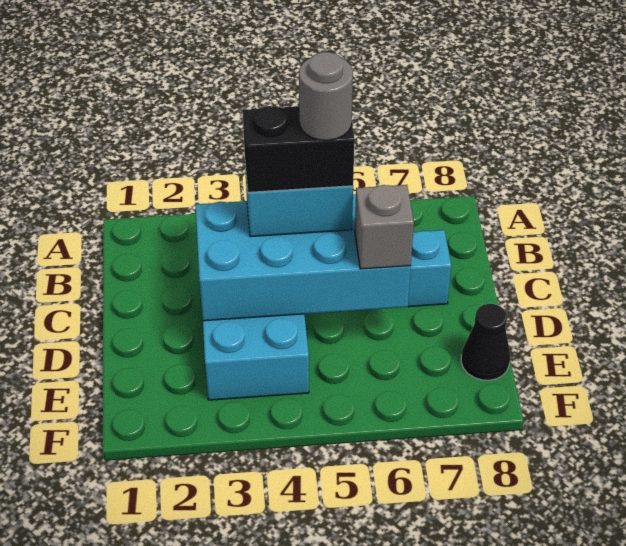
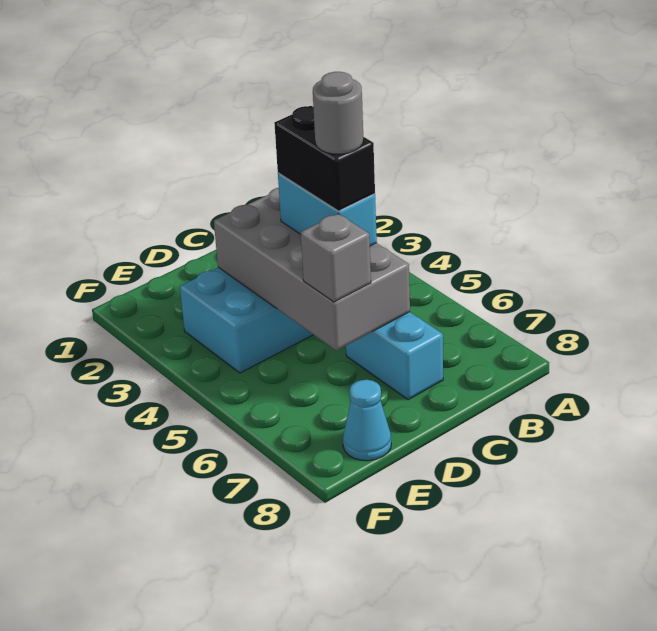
cyan 2x4 brick [195,194,411,321] -> grey 2x4 brick [214,188,410,351]
black 1x1 cone [461,304,510,380] -> cyan 1x1 cone [343,380,391,461]

